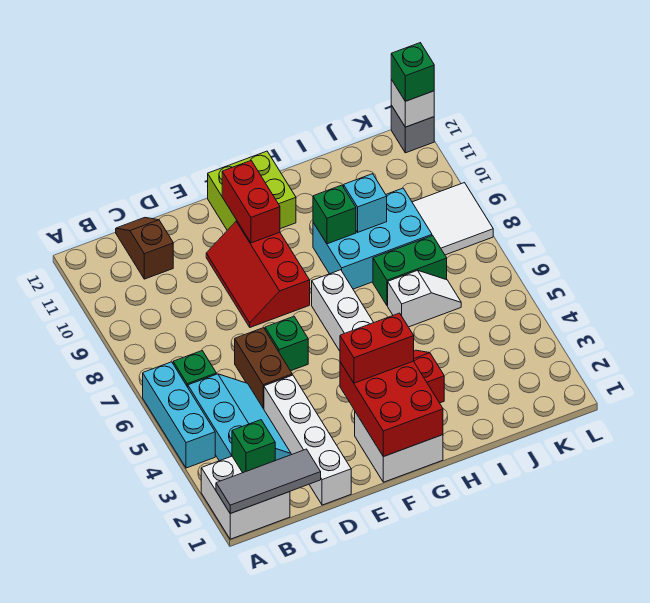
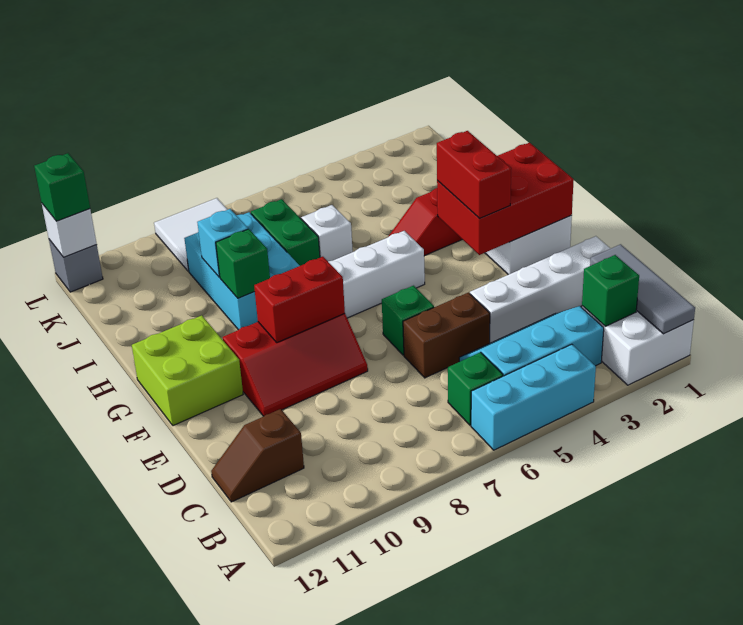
red 1x2 brick [222,161,280,243] -> red 1x2 brick moved to [254,257,345,343]

